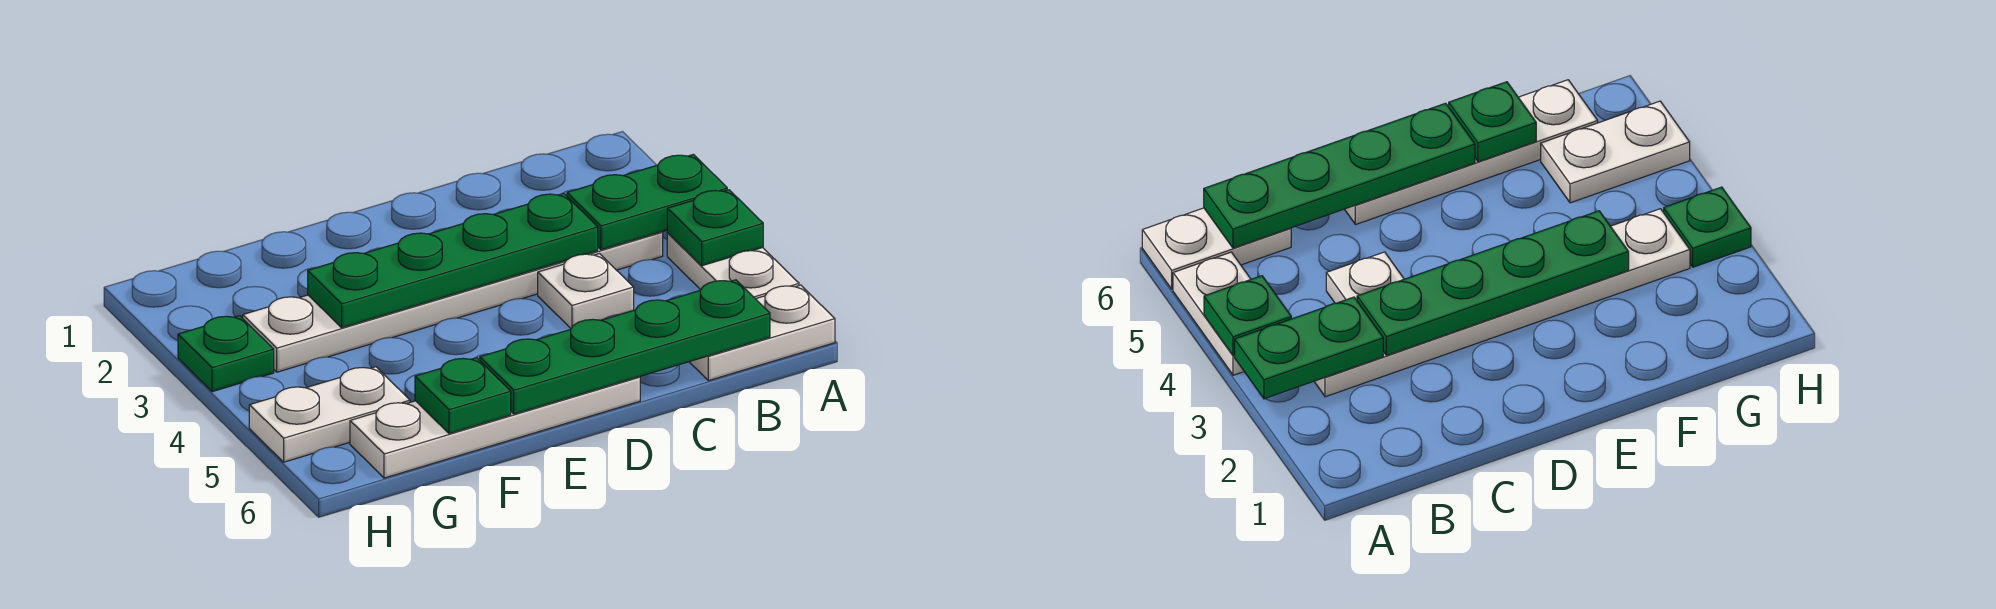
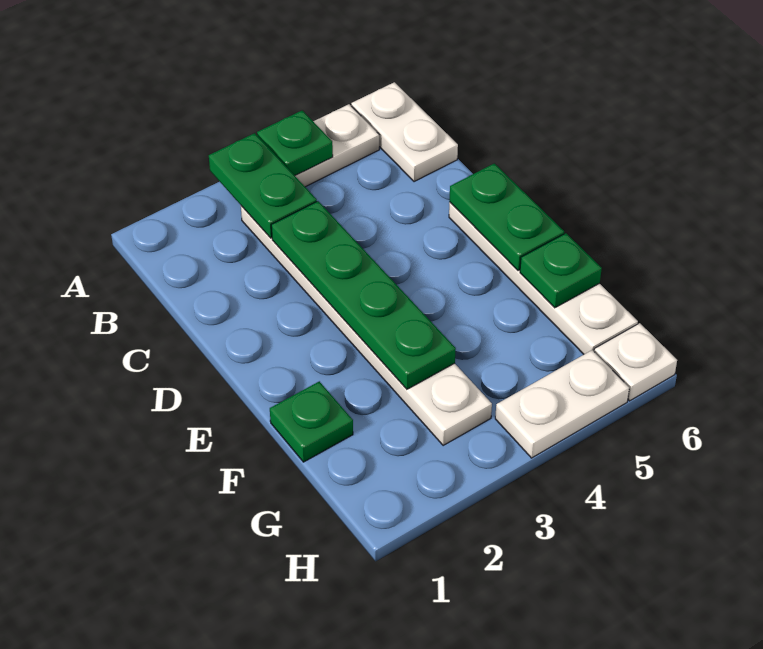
green 1x4 plate [480,280,770,414] -> green 1x2 plate [449,163,564,271]
white 1x1 plate [538,254,634,328] -> white 1x1 plate moved to [594,323,677,401]
white 1x2 plate [249,367,410,462] -> white 1x2 plate turned to [495,350,629,458]
green 1x1 plate [178,316,274,392] -> green 1x1 plate moved to [270,381,353,462]

